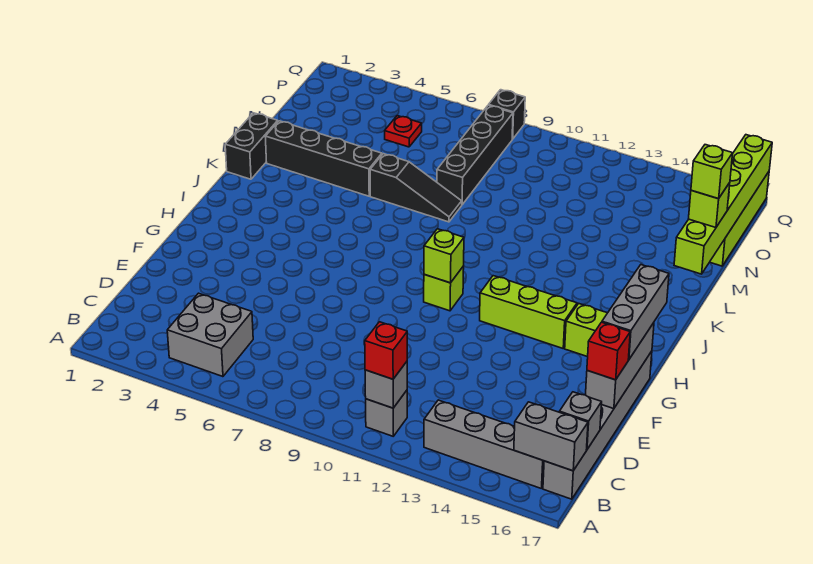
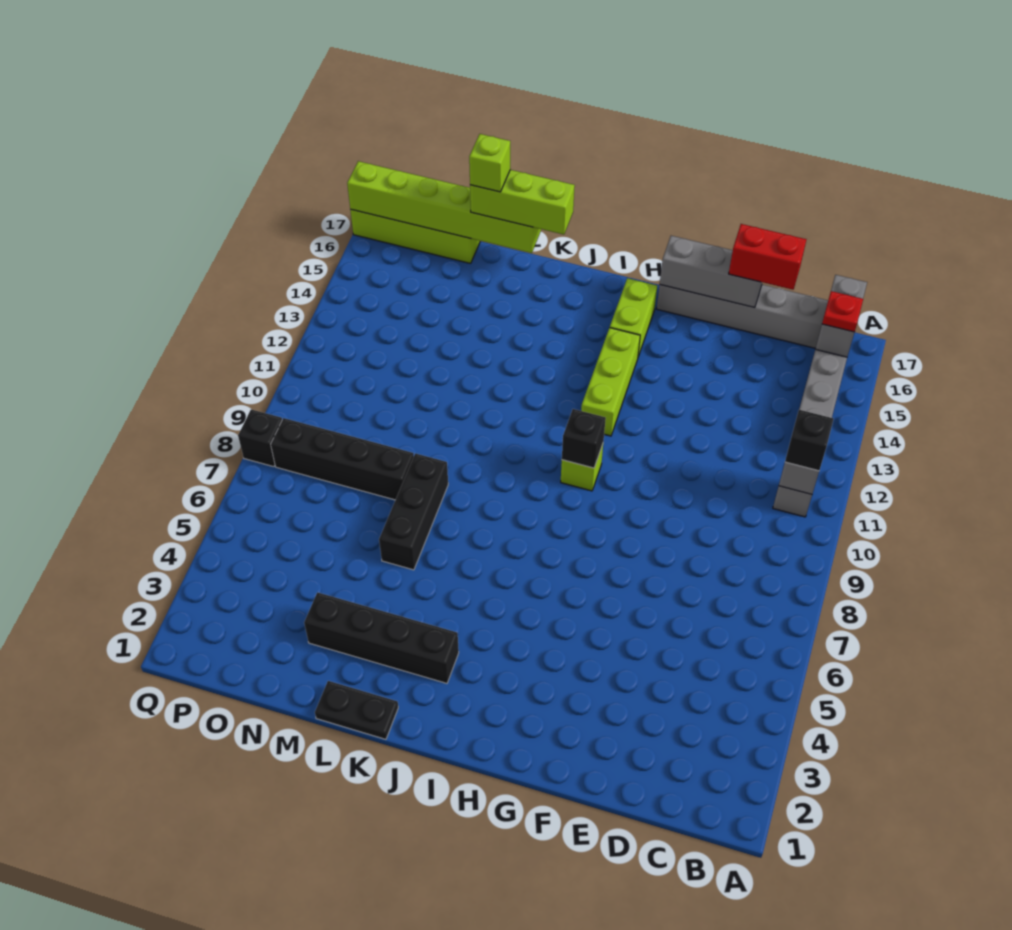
grey 2x2 brick [167,293,253,377] -> none
red 1x1 brick [365,322,407,379] -> black 1x1 brick [785,410,833,471]
grey 1x1 brick [559,392,602,449] -> none
red 1x1 brick [587,322,630,380] -> red 1x2 brick [729,224,807,290]
grey 1x3 brick [602,265,669,360] -> none
lime 1x1 brick [424,229,464,283] -> black 1x1 brick [562,409,606,468]
black 1x2 brick [225,113,278,179] -> black 1x2 plate [315,681,398,739]
black 1x4 brick [265,121,382,196] -> black 1x4 brick turned to [304,592,459,683]
black 1x3 slope [370,154,462,222] -> black 1x3 brick [379,453,448,570]
lime 1x1 brick [689,183,730,228] -> lime 1x3 brick [470,170,575,235]
red 1x1 plate [385,116,422,147] -> red 1x1 plate moved to [822,291,863,332]

